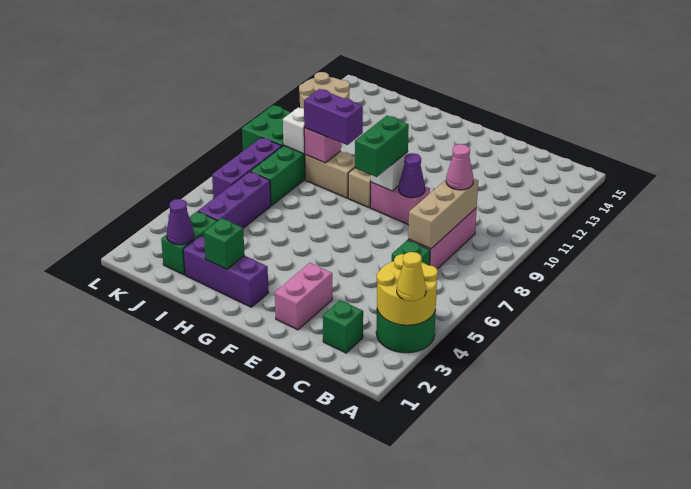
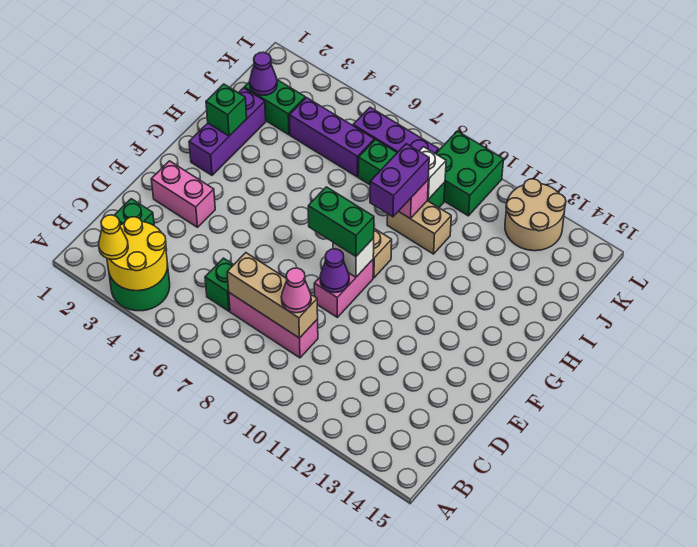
tan 1x2 brick [305,151,355,198] -> tan 1x2 brick turned to [387,201,451,254]

